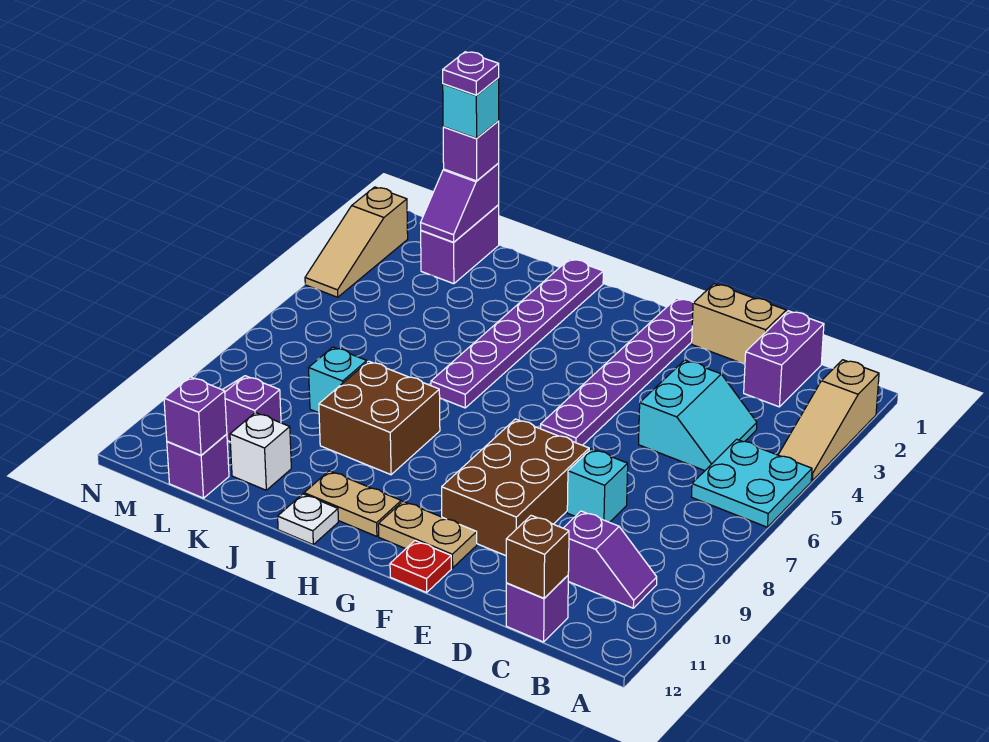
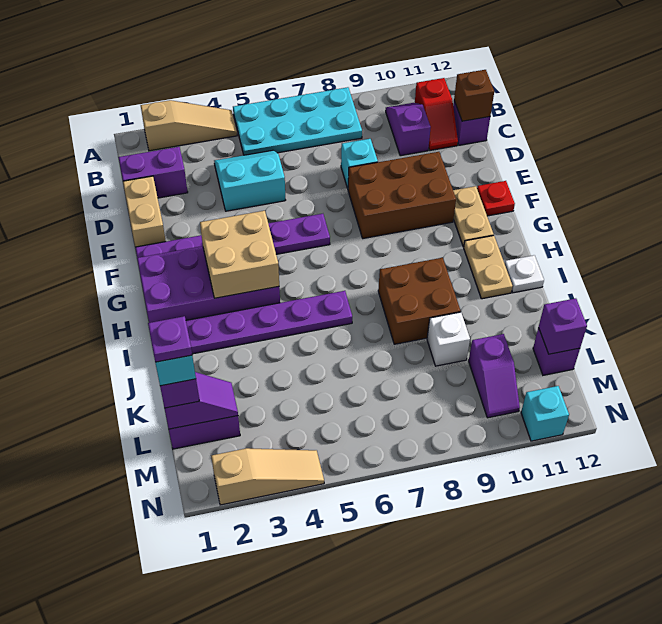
cyan 2x2 plate [691,439,812,527] -> cyan 2x4 plate [233,87,362,155]
none -> red 1x2 slope [415,78,458,150]
none -> purple 2x4 brick [137,246,280,323]
none -> tan 2x2 brick [200,211,279,298]
cyan 1x1 brick [309,347,367,413] -> cyan 1x1 brick moved to [521,386,569,441]
white 1x1 brick [230,413,291,490] -> white 1x1 brick moved to [427,312,470,366]

